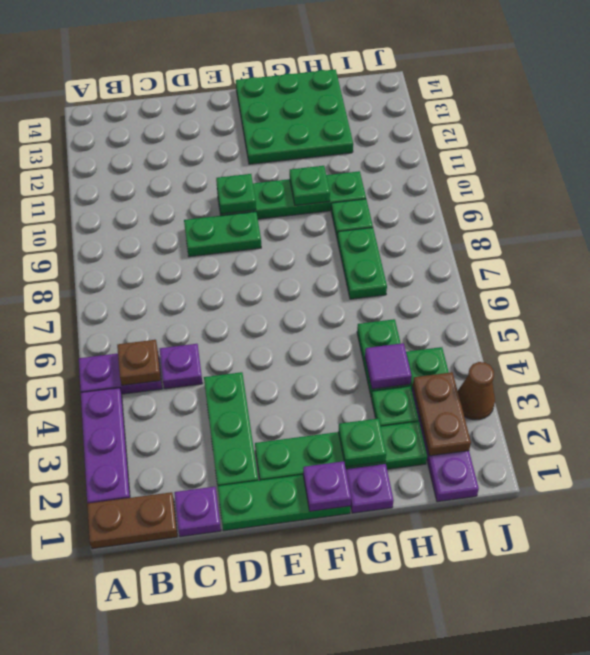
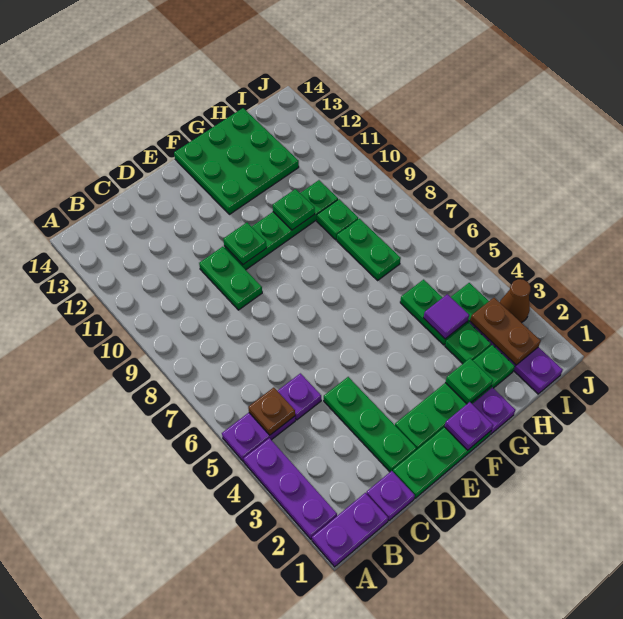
brown 1x2 plate [87,492,177,549] -> purple 1x2 plate [312,493,388,567]
green 1x2 plate [184,212,261,257] -> green 1x2 plate turned to [199,247,262,310]

